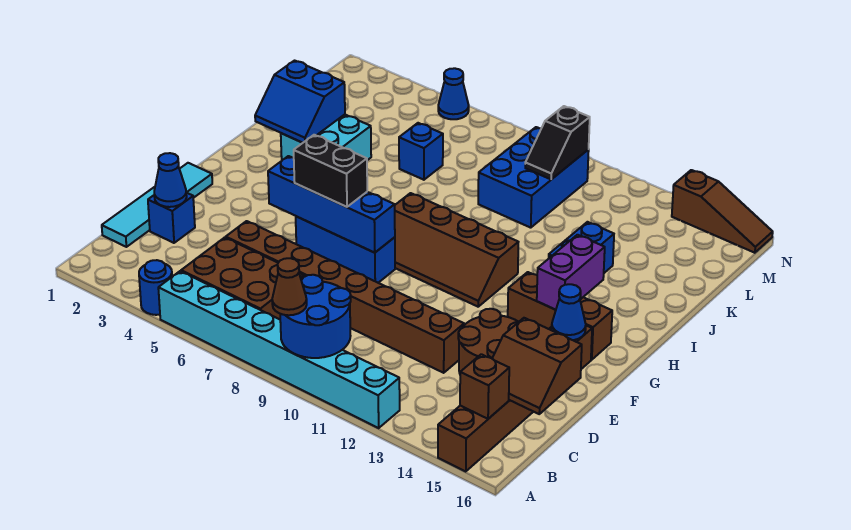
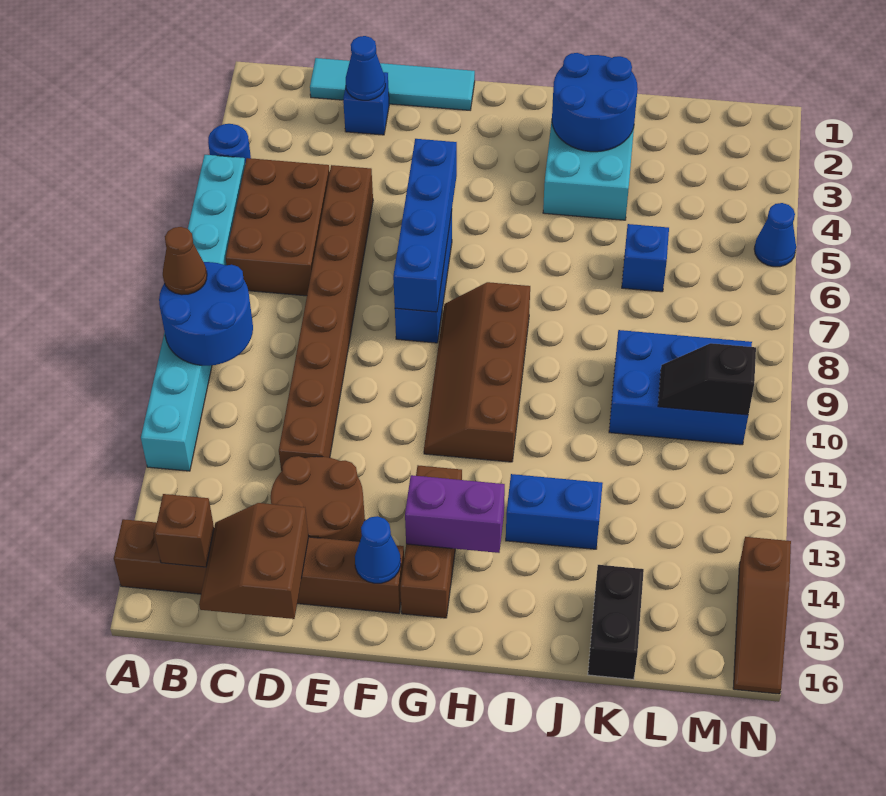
black 1x2 brick [294,135,367,207] -> black 1x2 brick moved to [588,565,644,680]
blue 2x2 slope [255,61,345,143] -> blue 2x2 round brick [552,53,638,152]

